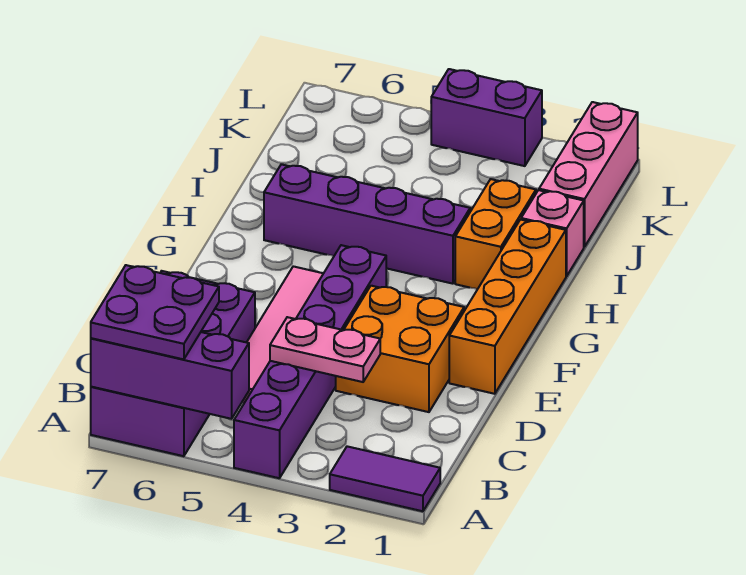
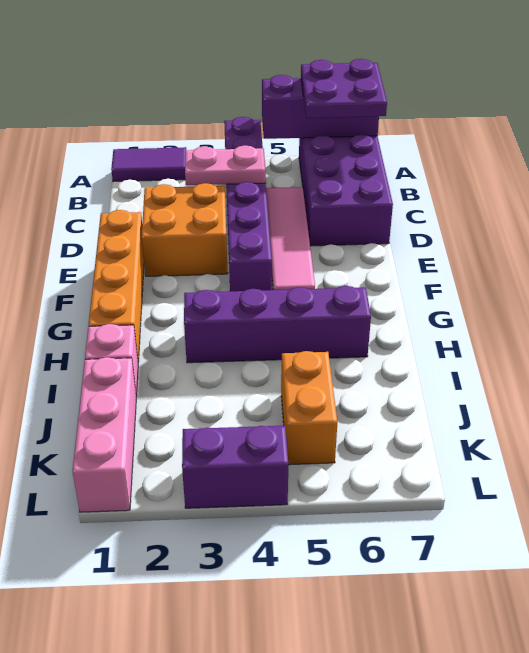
orange 1x2 brick [455,179,536,289] -> orange 1x2 brick moved to [281,351,337,465]

